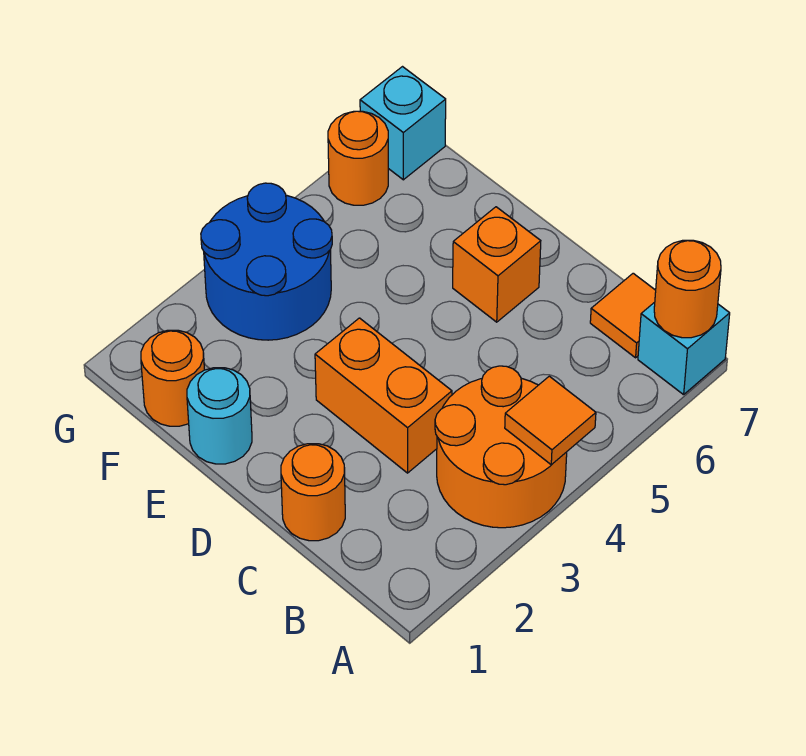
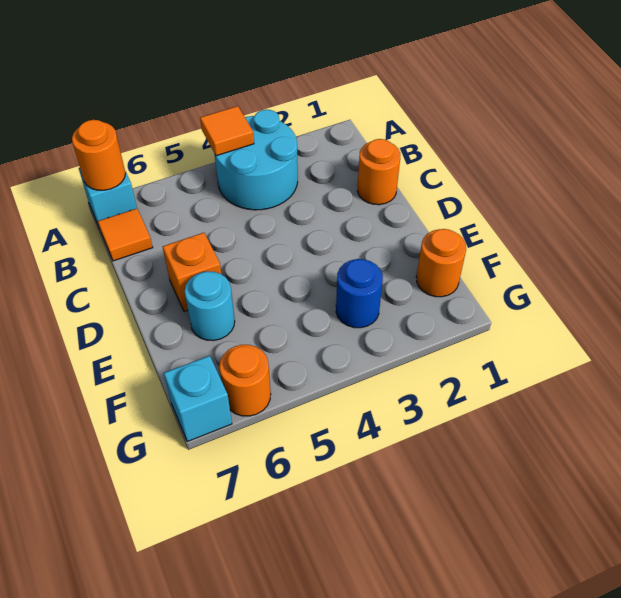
orange 2x2 round brick [435,366,567,528] -> cyan 2x2 round brick [214,110,298,210]
orange 1x2 brick [315,318,452,473] -> none
cyan 1x1 round brick [187,368,252,464] -> cyan 1x1 round brick moved to [185,271,235,341]
blue 2x2 round brick [201,183,332,340] -> blue 1x1 round brick [336,259,383,328]

